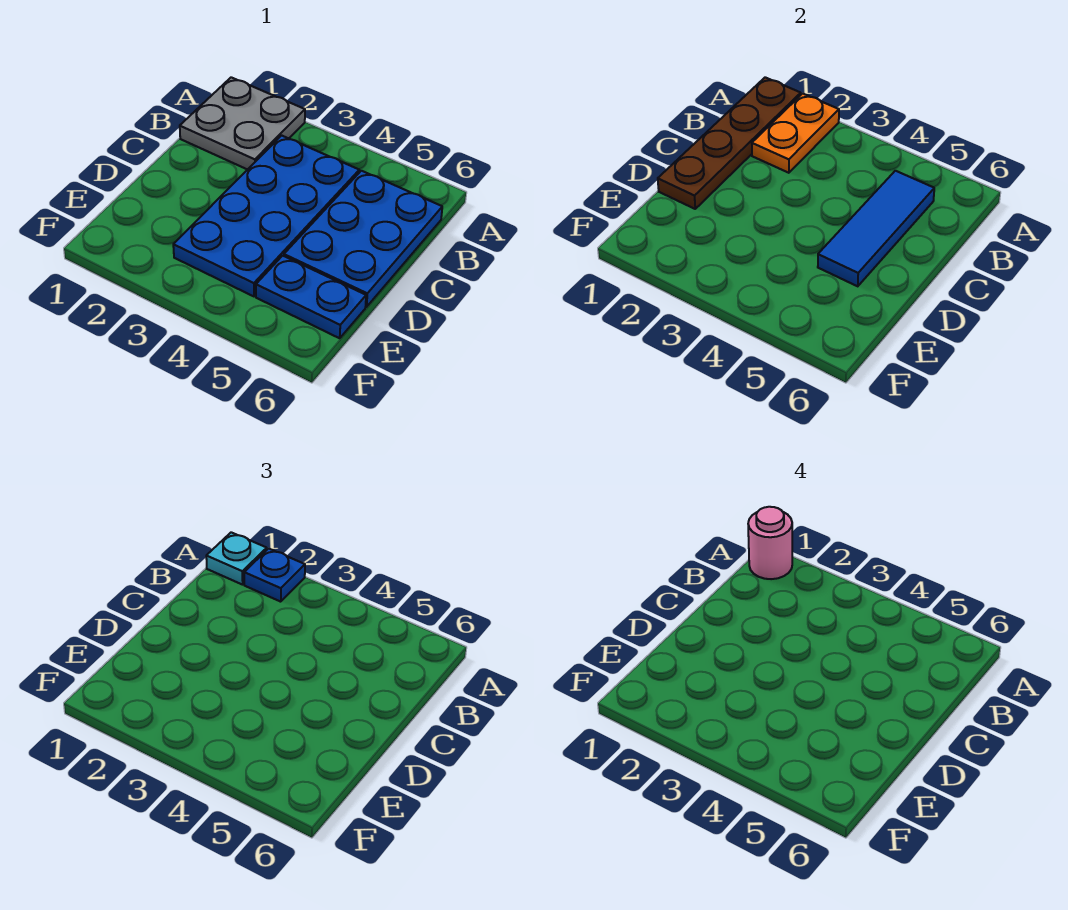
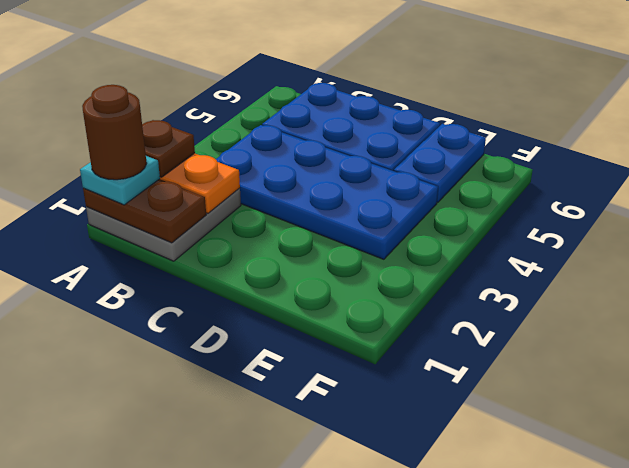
brown 1x4 plate [658,77,801,209] -> brown 1x2 plate [83,179,206,243]
pink 1x1 round brick [748,507,792,579] -> brown 1x1 round brick [82,85,147,180]
blue 1x1 plate [244,549,305,602] -> brown 1x1 plate [142,120,195,177]
blue 1x3 tile [818,171,934,286] -> none

